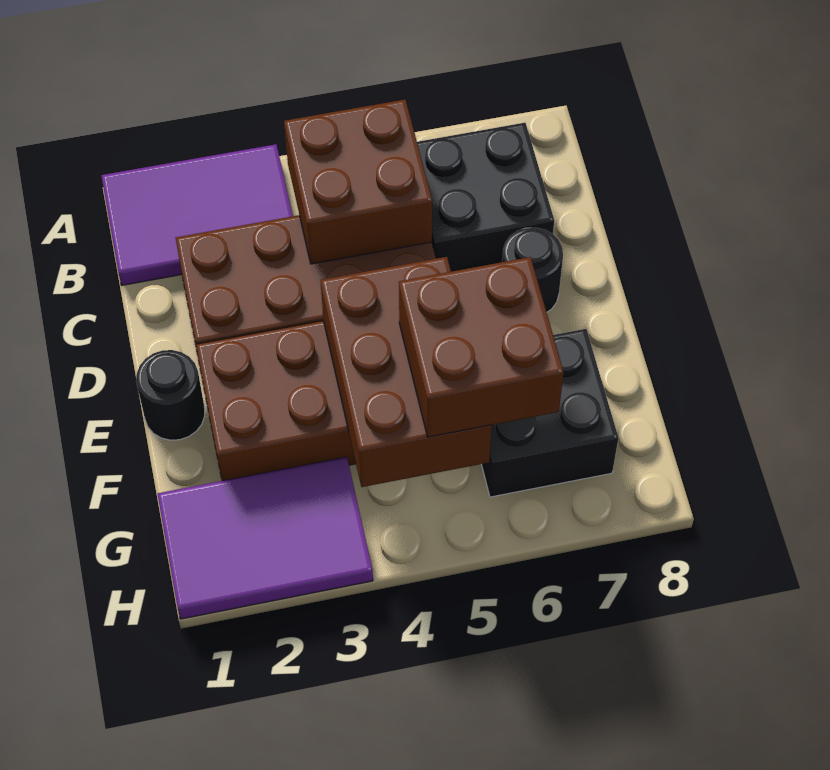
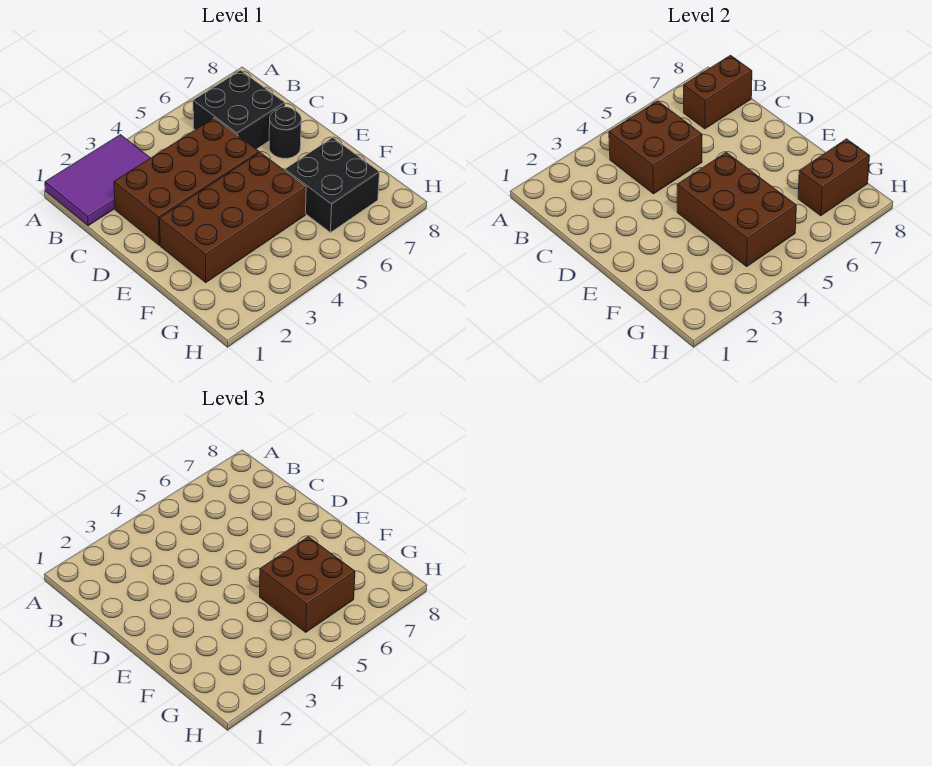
none -> brown 1x2 brick [684,55,752,129]
black 1x1 round brick [136,350,205,440] -> none
purple 2x3 tile [158,457,373,619] -> none
none -> brown 1x2 brick [798,139,870,216]

